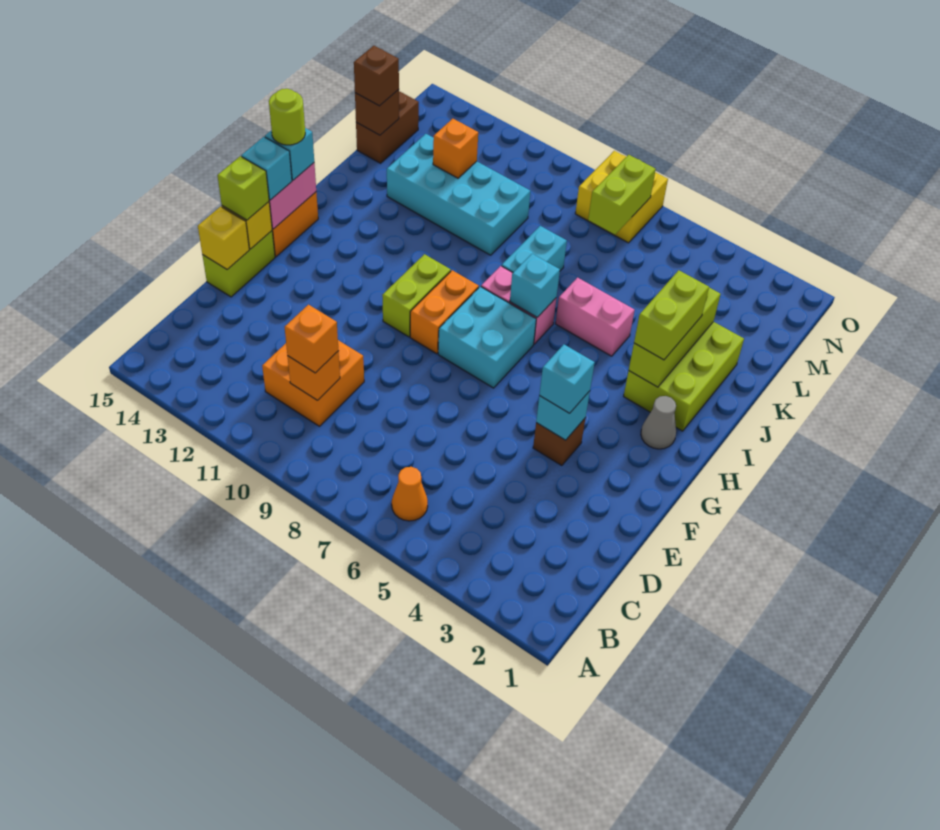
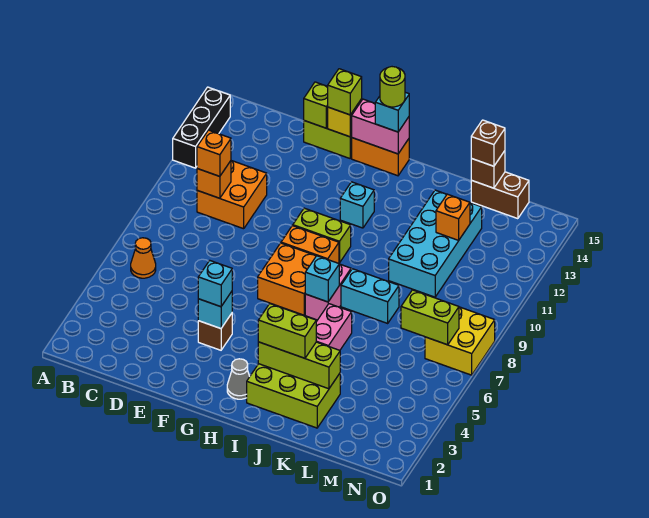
none -> black 1x3 brick [173,87,230,168]
yellow 1x1 brick [198,207,249,269] -> lime 1x1 brick [304,82,328,128]
cyan 2x2 brick [438,287,536,388] -> orange 2x2 brick [258,243,316,315]
cyan 1x1 brick [241,137,292,200] -> cyan 1x1 brick moved to [340,182,374,228]

